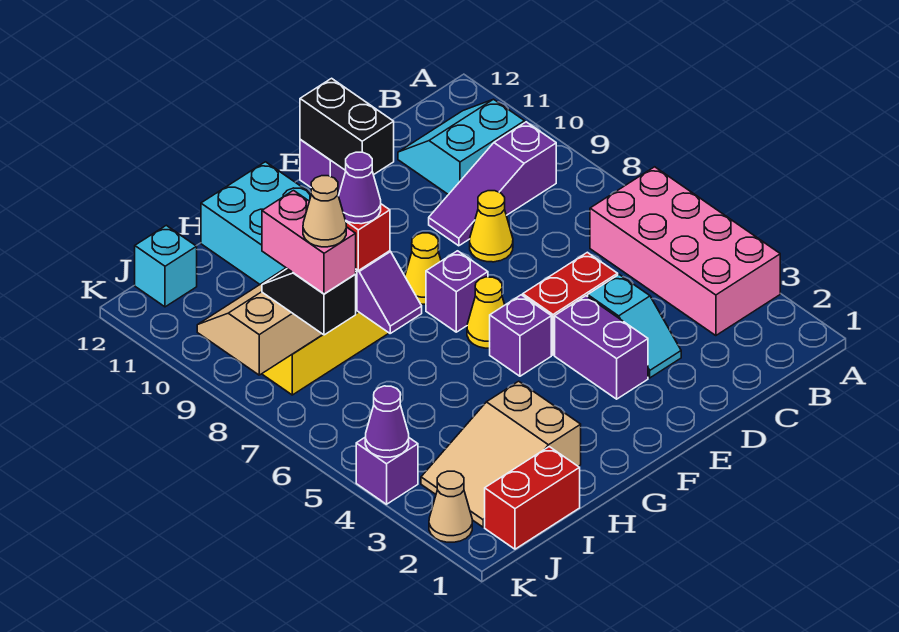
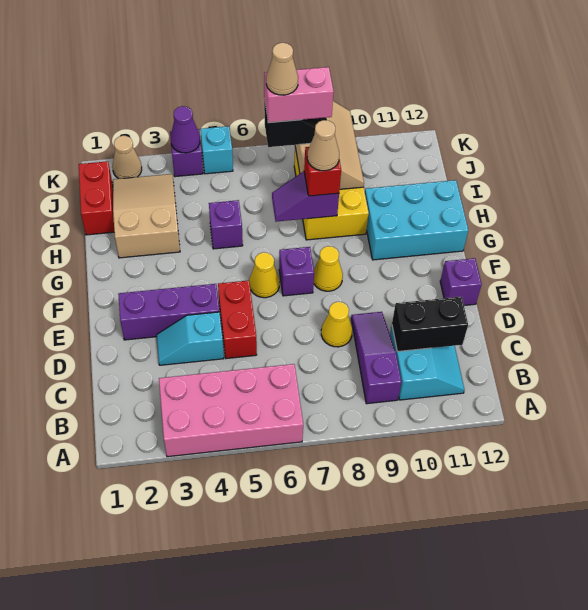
purple 1x2 brick [555,296,648,399] -> purple 1x3 brick [118,284,219,340]
black 1x2 brick [300,78,394,175] -> black 1x2 brick moved to [392,297,468,352]
purple 1x1 brick [490,295,551,376] -> purple 1x1 brick moved to [209,200,243,249]
purple 1x1 cone [339,152,381,224] -> tan 1x1 cone [307,120,339,171]
cyan 1x1 brick [135,225,197,307] -> cyan 1x1 brick moved to [200,126,233,174]

